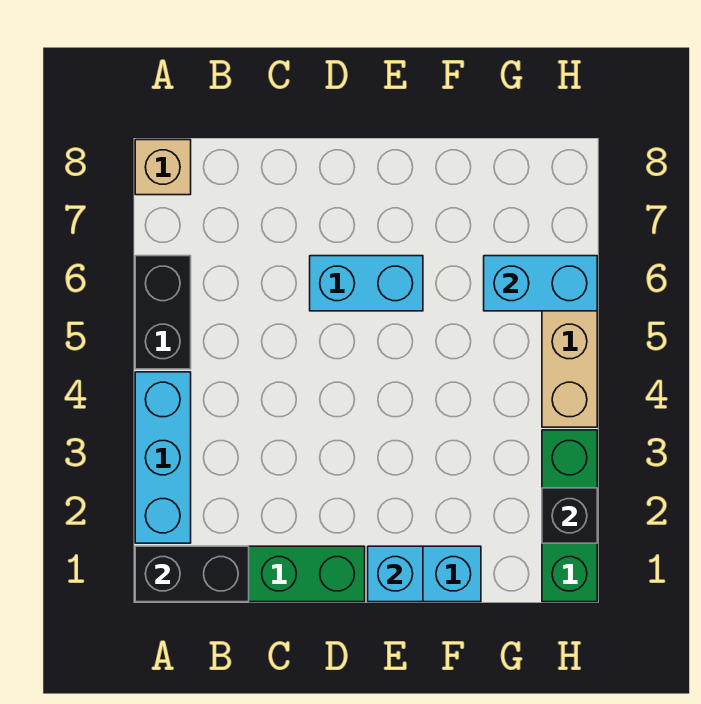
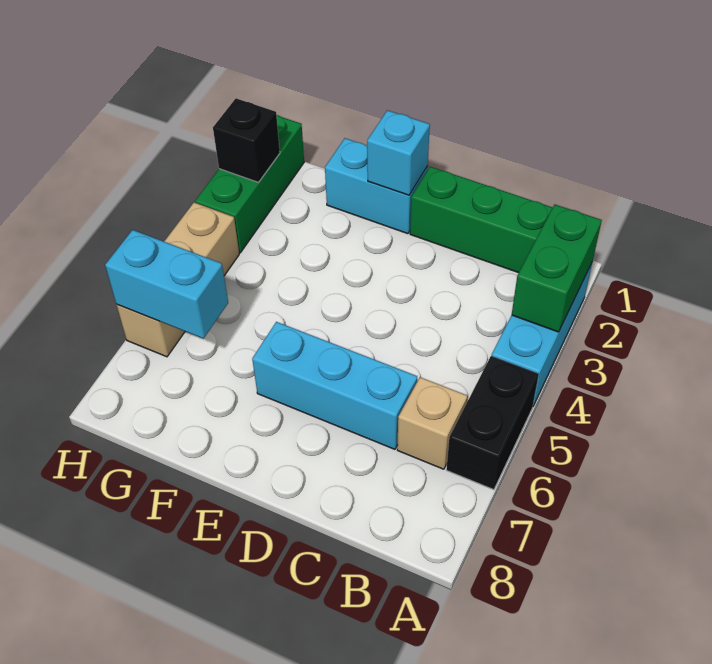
black 1x2 brick [135,546,249,602] -> none
none -> green 1x2 brick [512,204,602,332]
tan 1x1 brick [135,140,191,195] -> tan 1x1 brick moved to [397,377,468,469]
cyan 1x2 brick [310,256,423,311] -> cyan 1x3 brick [252,322,417,449]

